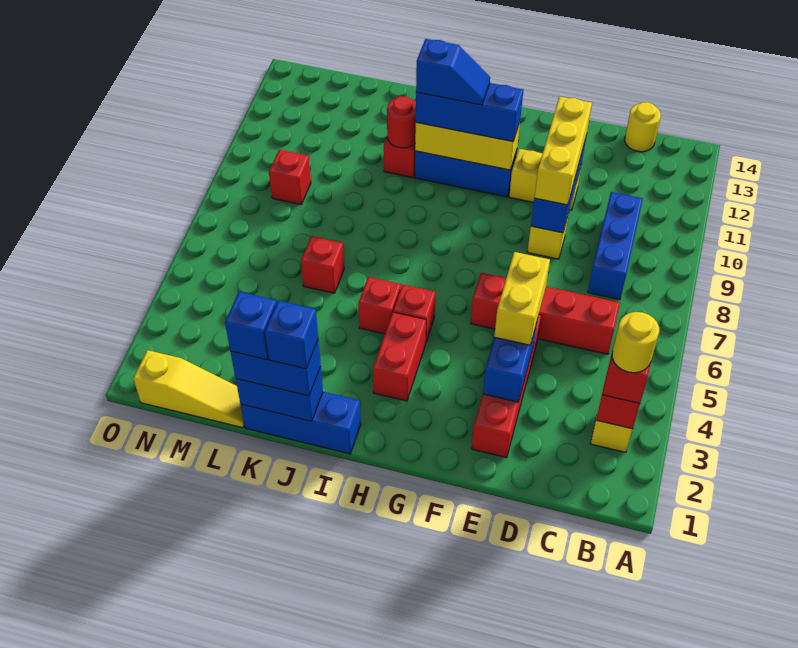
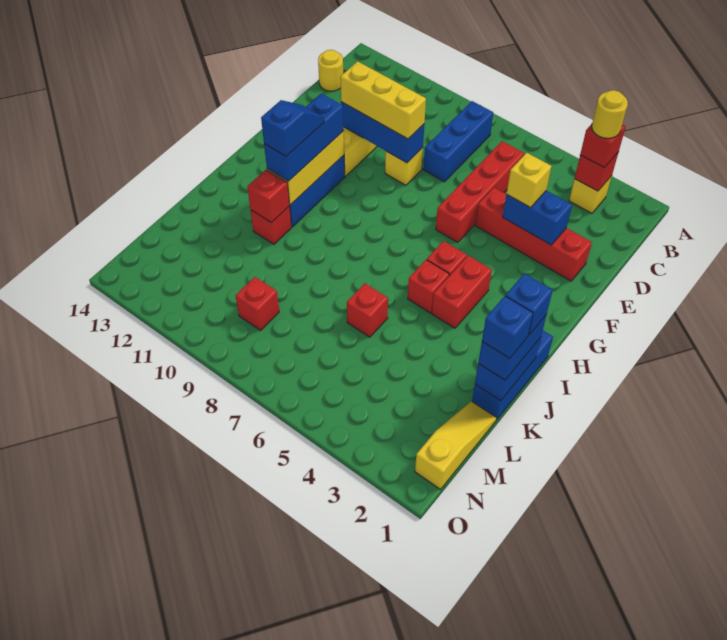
blue 1x3 brick [588,192,643,300] -> blue 1x3 brick turned to [423,101,493,182]
yellow 1x2 brick [494,252,550,345] -> yellow 1x1 brick [507,153,551,208]
red 1x2 brick [373,312,426,401] -> red 1x2 brick turned to [432,256,492,328]
red 1x1 round brick [387,96,416,148] -> red 1x1 brick [247,170,290,223]

